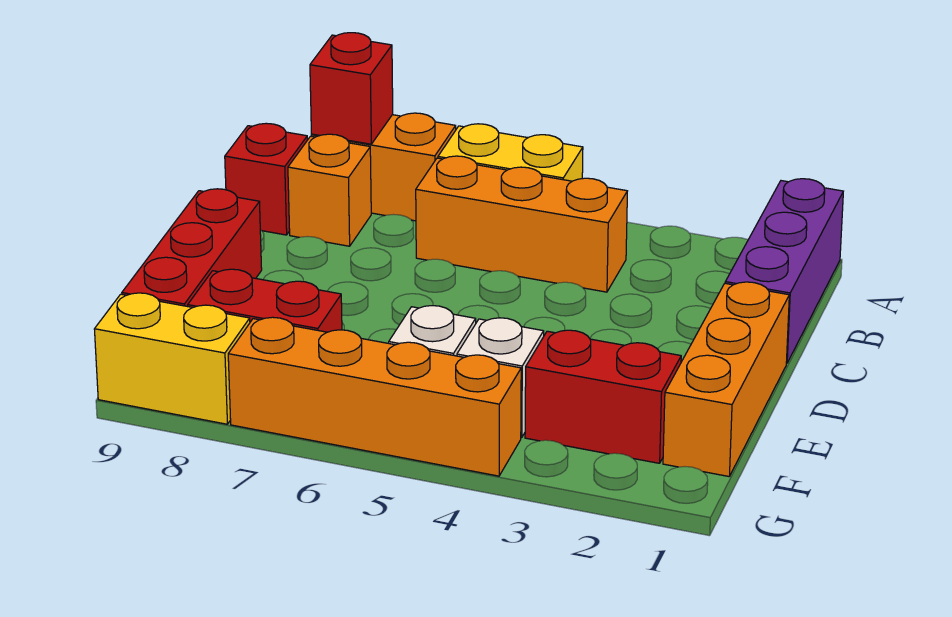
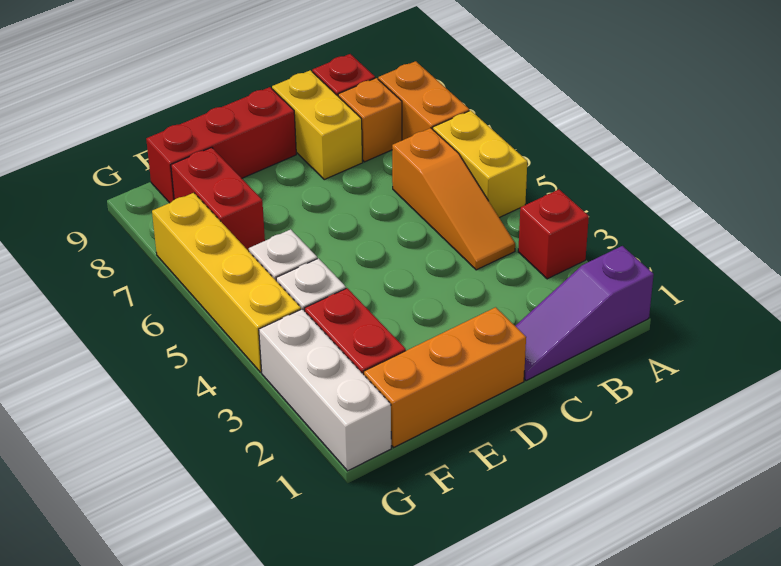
purple 1x3 brick [725,179,843,363] -> purple 1x3 slope [516,246,654,381]
red 1x1 brick [310,33,393,144] -> red 1x1 brick moved to [518,190,589,279]
orange 1x3 brick [416,156,627,292] -> orange 1x3 slope [392,128,515,270]
none -> white 1x3 brick [259,309,391,471]
orange 1x4 brick [228,317,521,476] -> yellow 1x4 brick [152,193,301,372]
yellow 1x2 brick [94,293,250,424] -> yellow 1x2 brick moved to [272,70,363,180]

